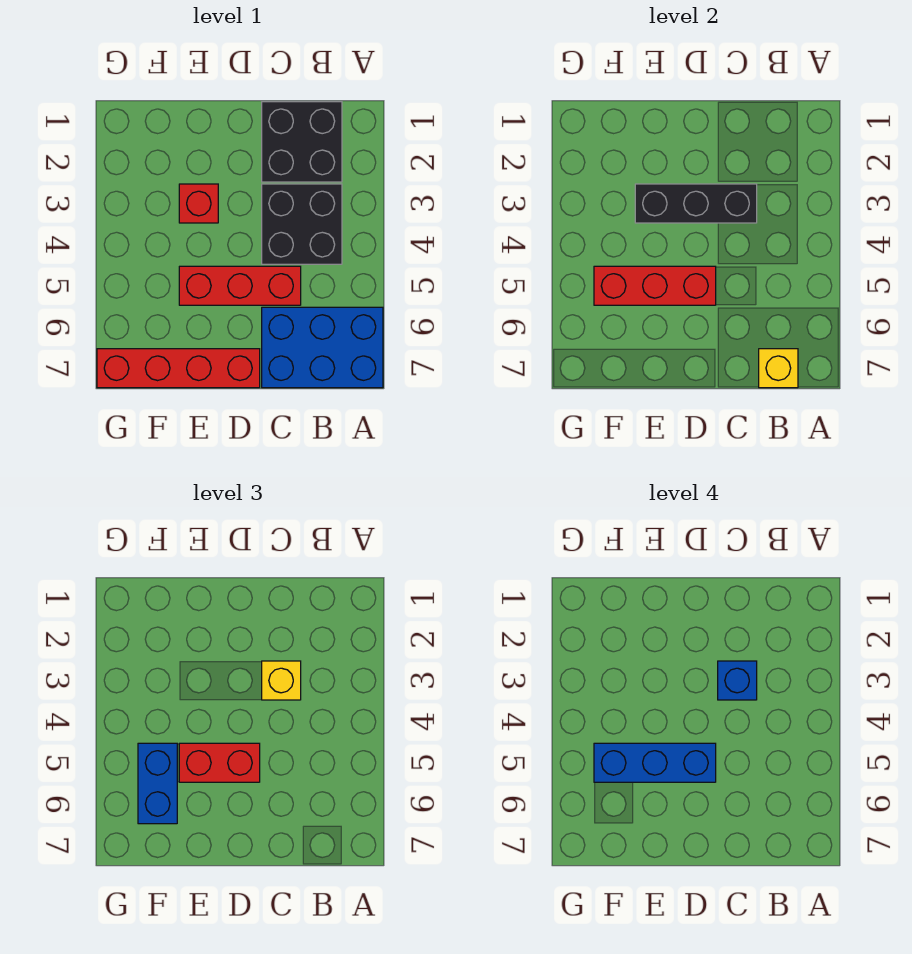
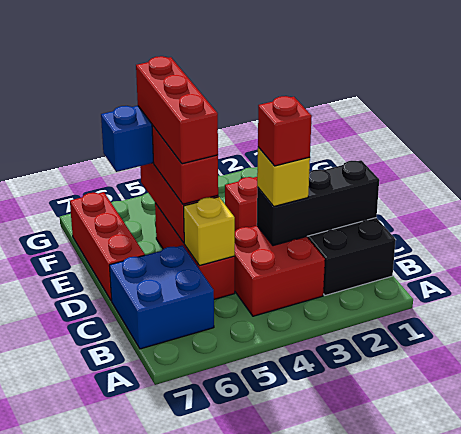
blue 2x3 brick [262,307,383,388] -> blue 2x2 brick [109,245,214,349]
black 2x2 brick [262,184,342,264] -> red 2x2 brick [234,226,325,316]
yellow 1x1 brick [759,349,798,388] -> yellow 1x1 brick moved to [184,197,235,266]
black 1x3 brick [635,184,757,223] -> black 1x3 brick turned to [257,160,379,246]
blue 1x1 brick [718,661,757,700] -> red 1x1 brick [258,96,312,166]
blue 1x3 brick [594,743,716,782] -> red 1x3 brick [136,56,218,164]
red 1x4 brick [97,349,260,388] -> red 1x3 brick [70,192,145,301]

